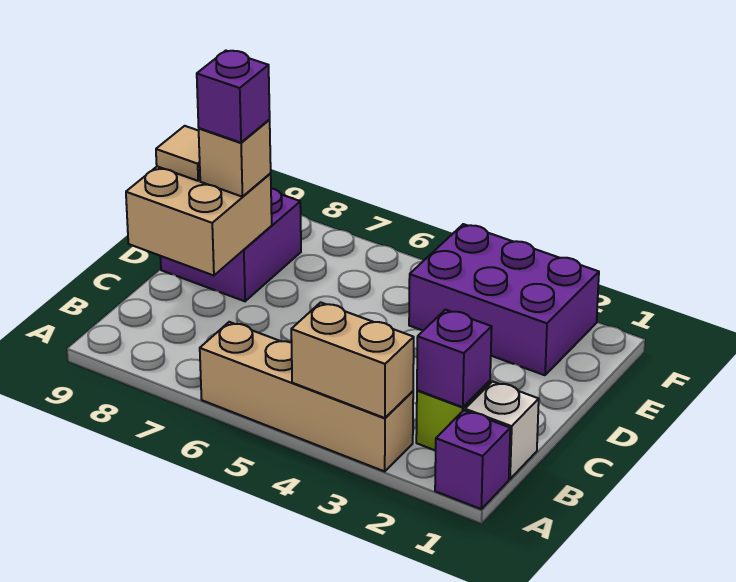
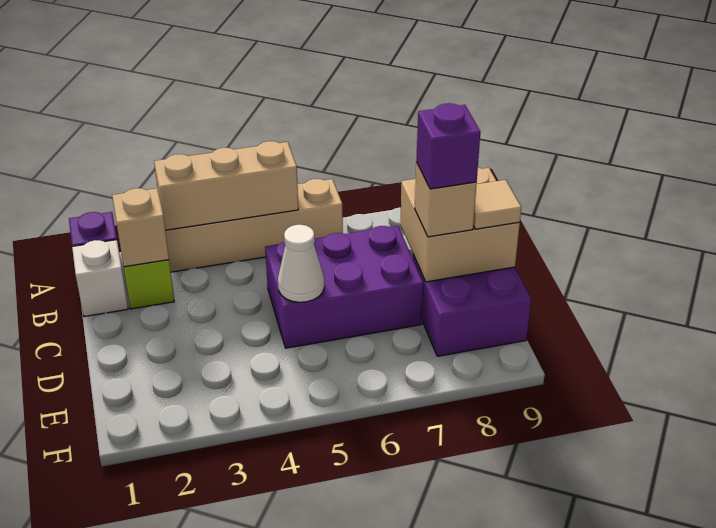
tan 1x2 brick [291,302,414,418] -> tan 1x3 brick [154,141,298,230]
purple 1x1 brick [417,310,492,407] -> tan 1x1 brick [112,188,169,267]
none -> white 1x1 cone [278,225,324,302]
purple 2x3 brick [409,224,599,375] -> purple 2x3 brick moved to [265,226,423,348]

